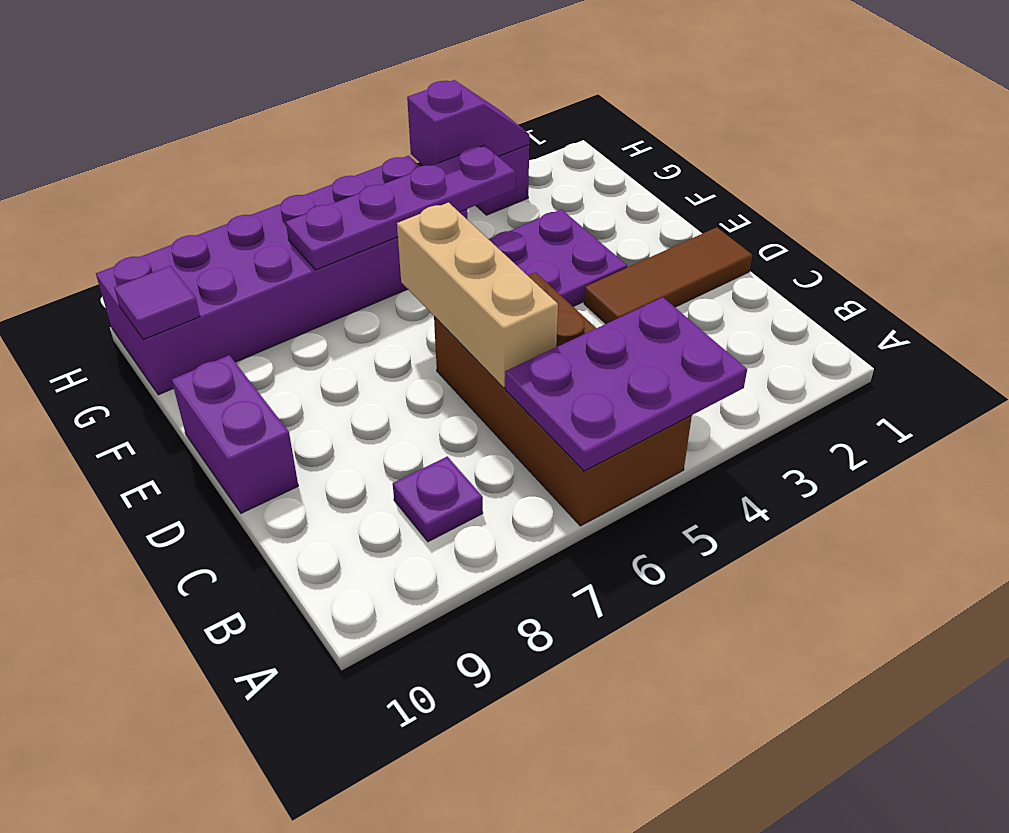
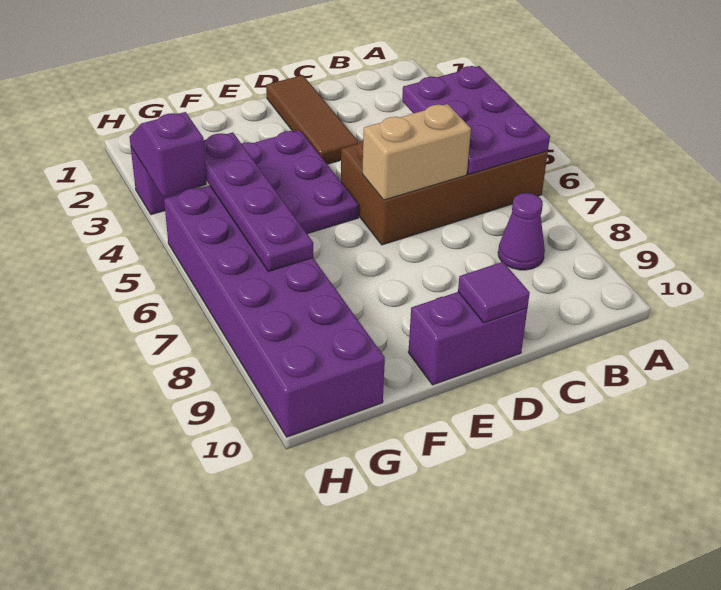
purple 1x1 plate [393,456,483,542] -> purple 1x1 cone [498,193,545,270]
tan 1x3 brick [397,203,558,388] -> tan 1x2 brick [362,104,471,200]
purple 1x1 tile [114,266,200,340] -> purple 1x1 tile moved to [458,262,530,323]

